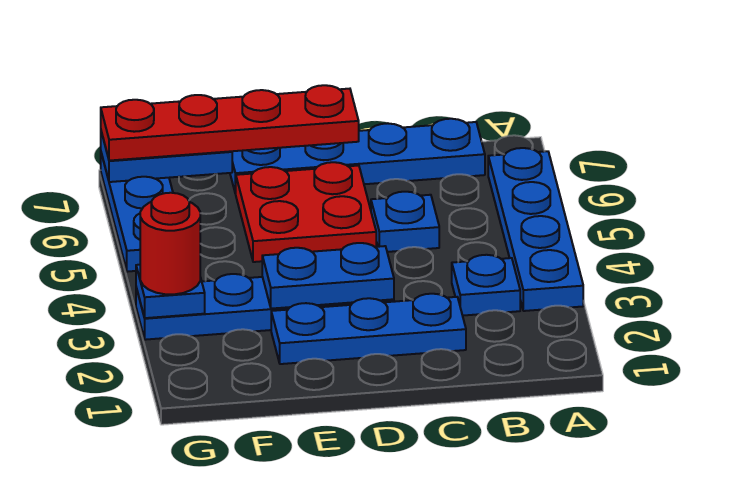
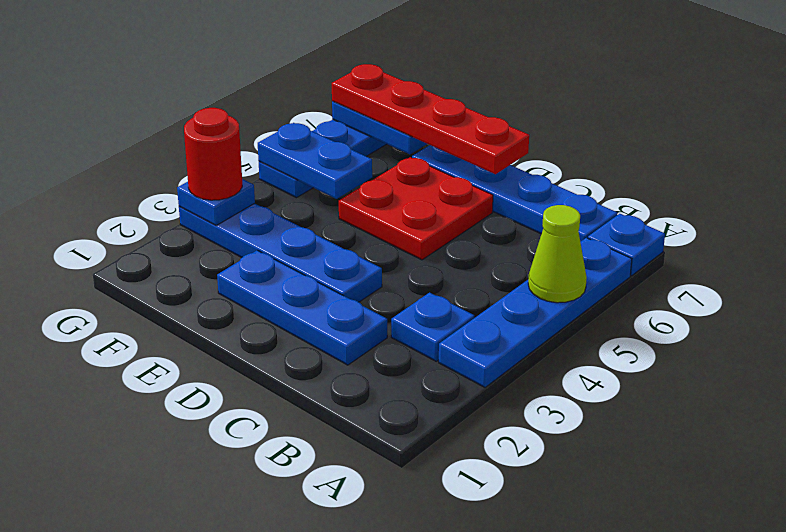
none -> lime 1x1 cone [528,205,587,303]
blue 1x1 plate [371,192,439,252] -> blue 1x1 plate moved to [588,214,665,276]
blue 1x2 plate [262,243,394,309] -> blue 1x2 plate moved to [258,123,372,199]

